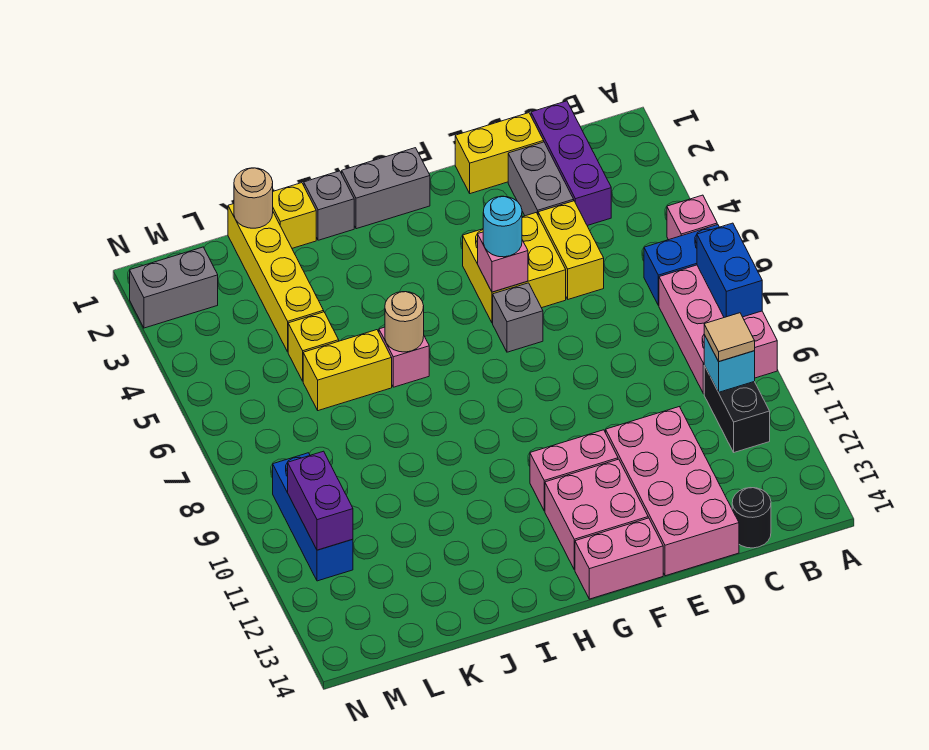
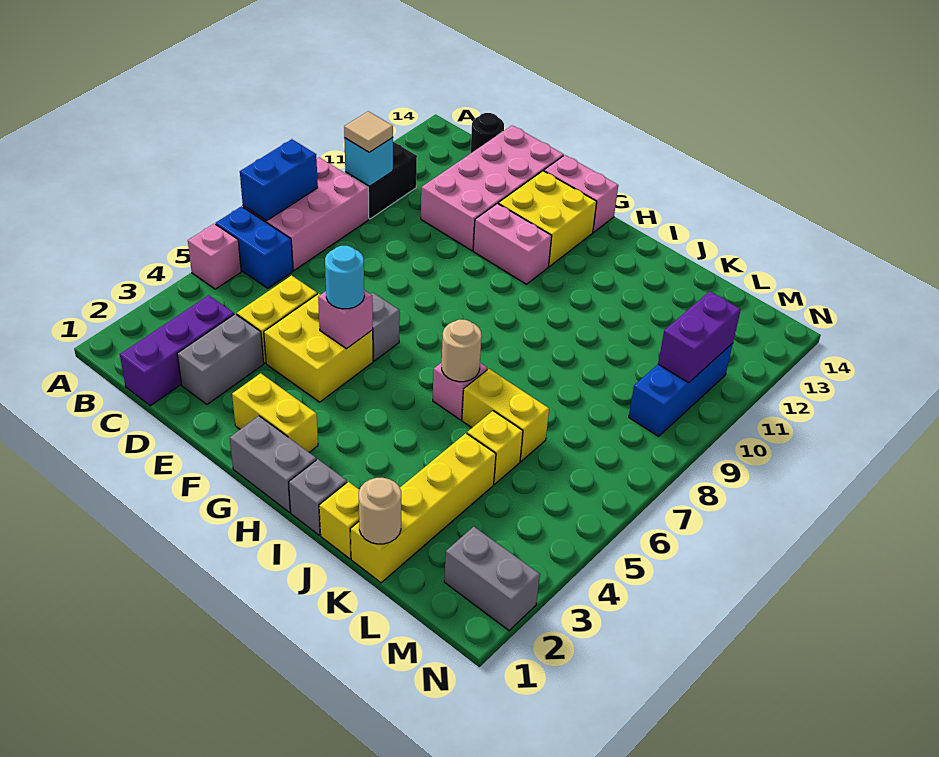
yellow 1x2 brick [455,113,544,194] -> yellow 1x2 brick moved to [232,373,318,452]
pink 2x2 brick [545,459,648,570] -> yellow 2x2 brick [498,171,597,266]

